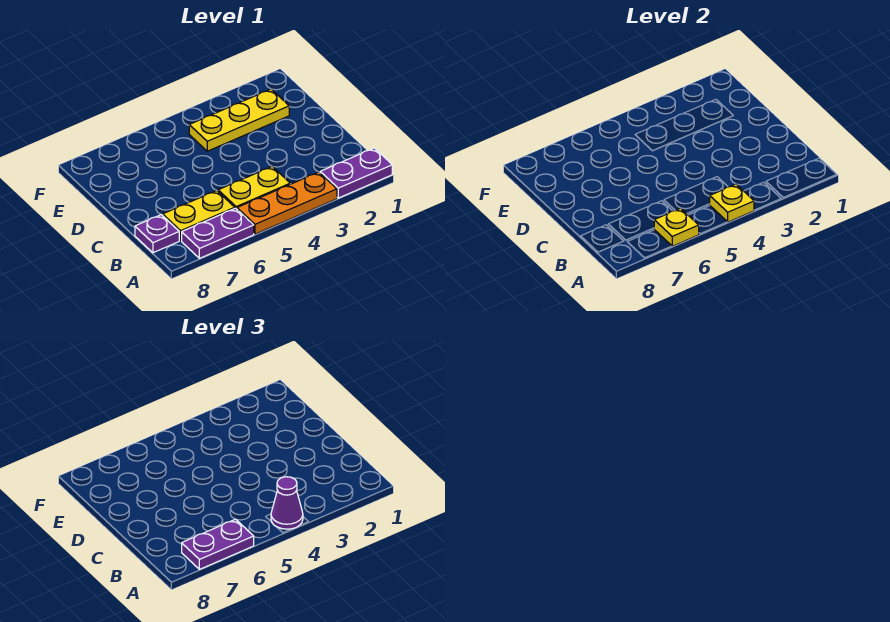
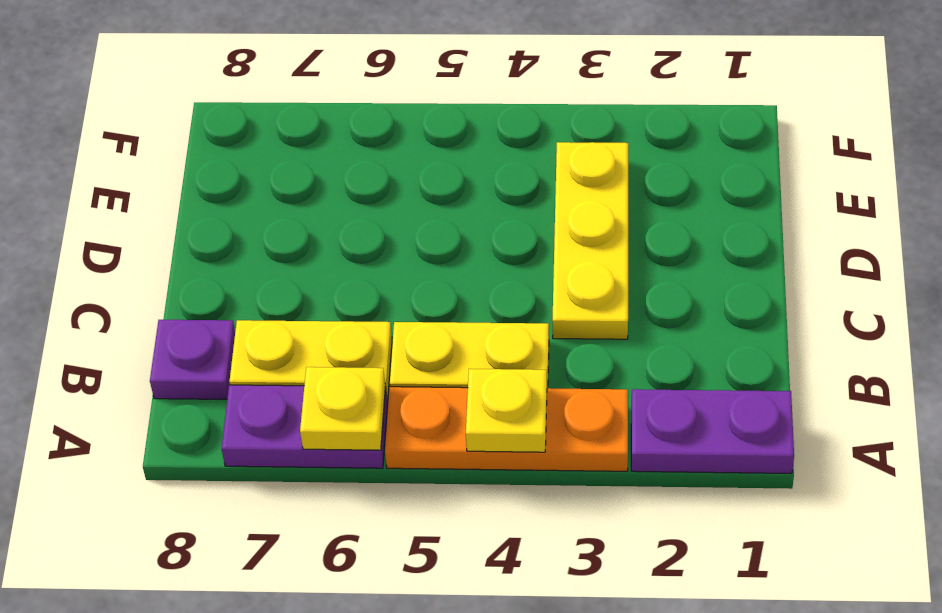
purple 1x1 cone [271,477,303,529] -> none
purple 1x2 plate [182,519,254,569] -> none
yellow 1x3 plate [189,89,289,151] -> yellow 1x3 plate turned to [552,142,628,339]

